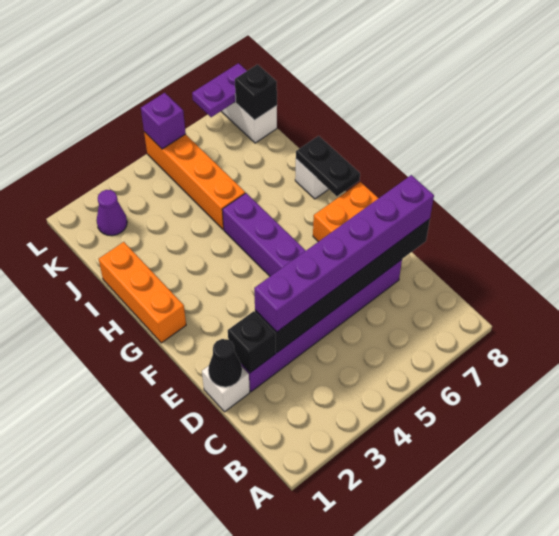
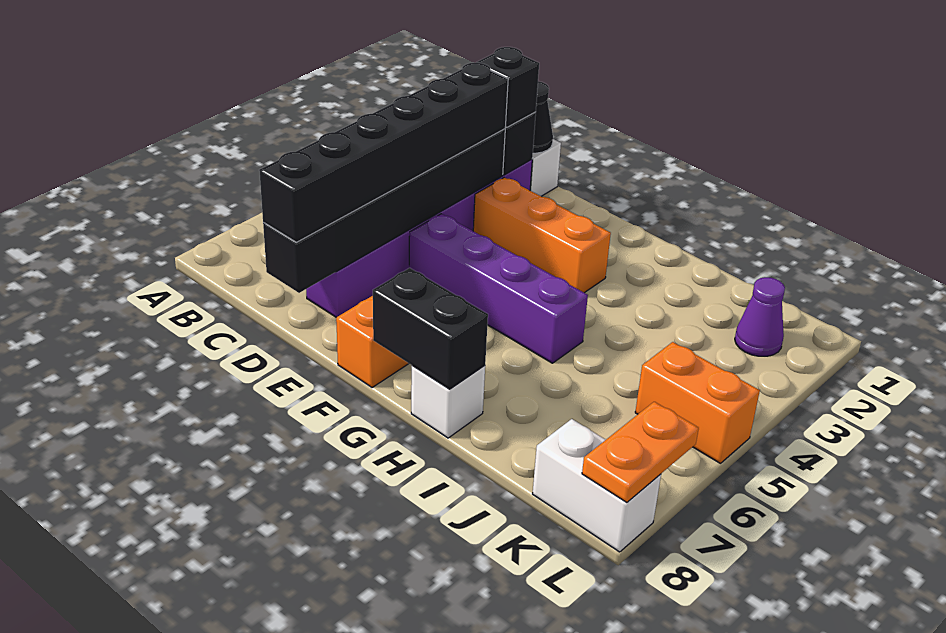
purple 1x6 brick [254,175,434,332] -> black 1x6 brick [259,63,508,242]
orange 1x3 brick [99,242,186,343] -> orange 1x3 brick moved to [473,177,611,293]
black 1x2 plate [296,136,360,196] -> black 1x2 brick [373,268,488,389]
orange 1x4 brick [144,132,245,229] -> orange 1x2 brick [635,342,760,463]
black 1x1 brick [235,64,277,120] -> black 1x1 brick moved to [476,47,539,127]
purple 1x1 brick [141,93,186,149] -> none
purple 1x2 plate [192,63,247,117] -> orange 1x2 plate [582,402,699,502]

